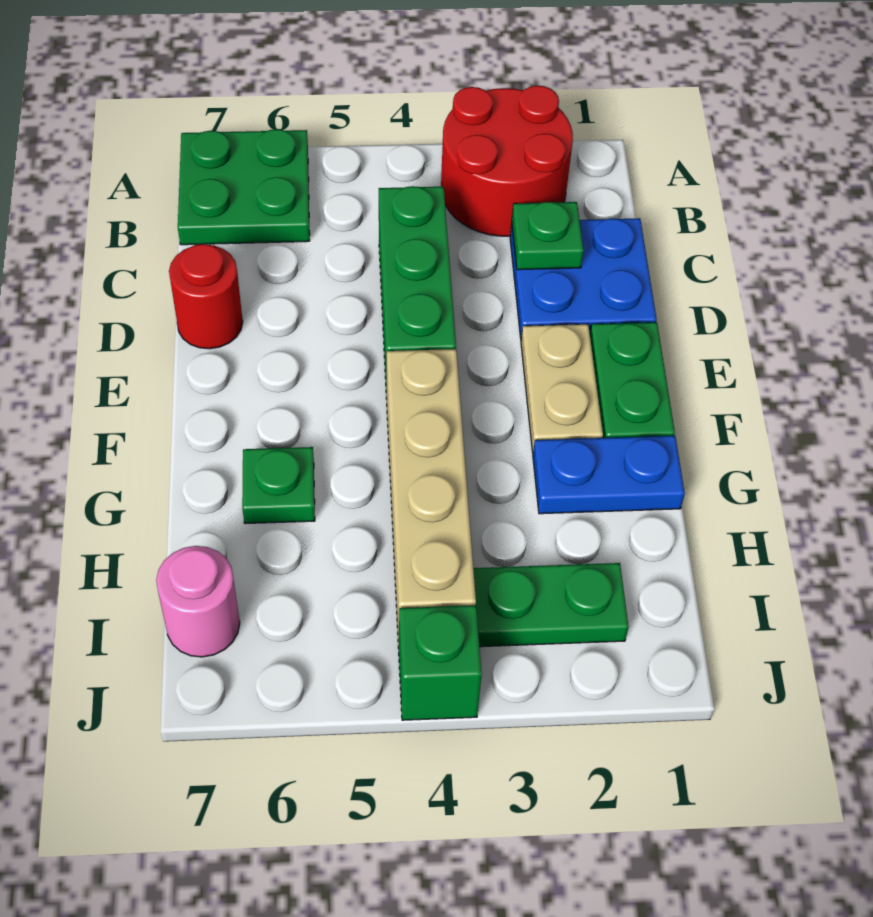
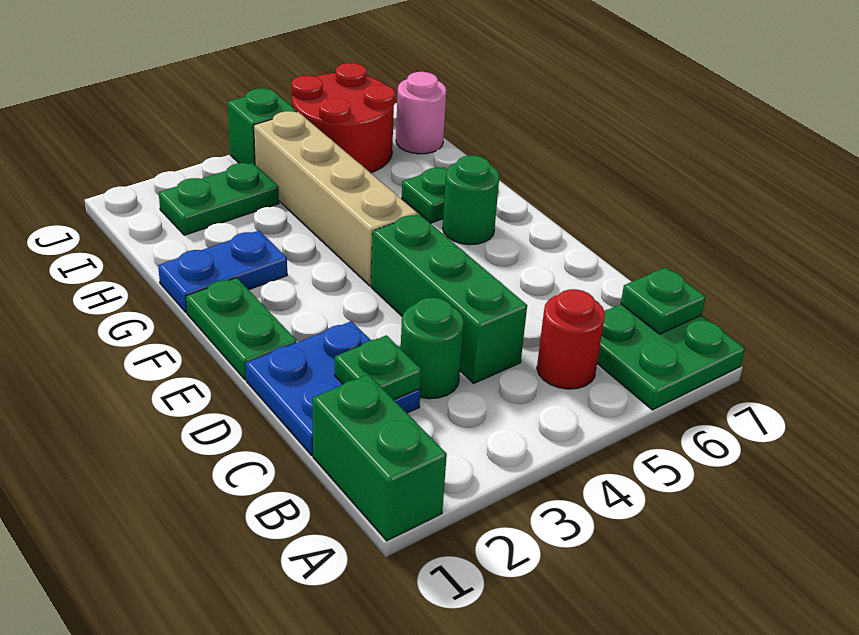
none -> green 1x2 brick [312,374,447,541]
red 2x2 round brick [441,86,573,236] -> red 2x2 round brick moved to [292,63,395,173]
none -> green 1x1 plate [621,267,706,334]
none -> green 1x1 round brick [401,297,464,399]
red 1x1 round brick [169,244,243,349] -> red 1x1 round brick moved to [537,289,605,389]
tan 1x2 plate [521,324,603,453] -> none
none -> green 1x1 round brick [443,156,499,245]

